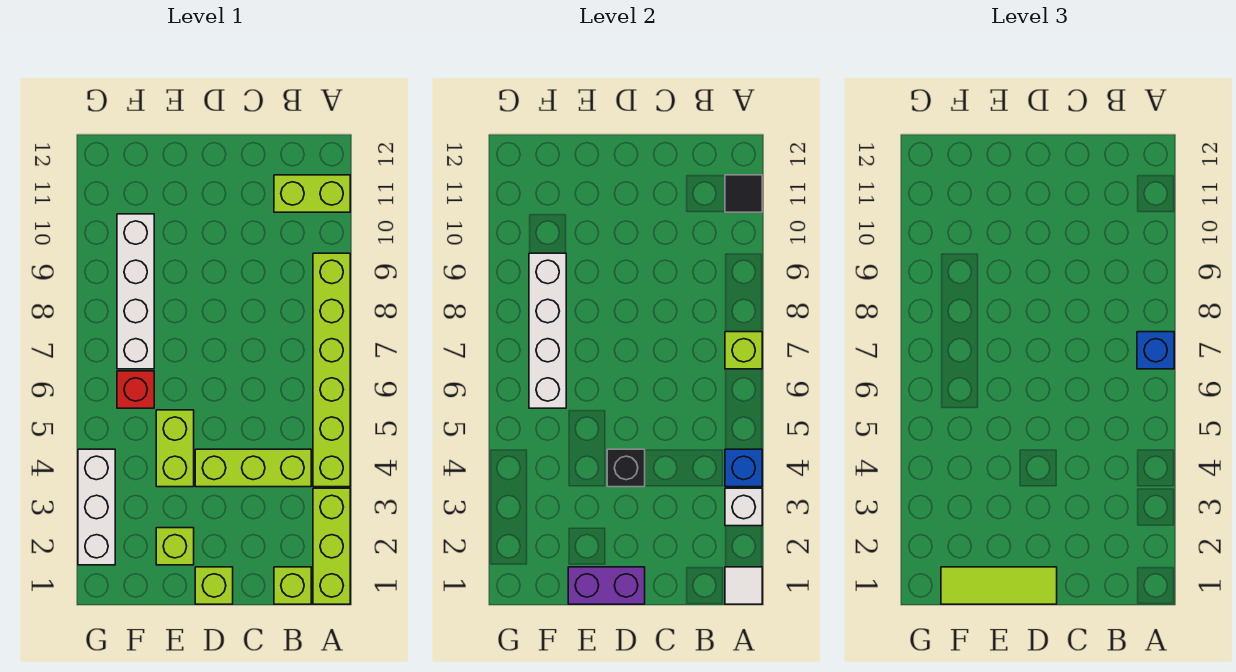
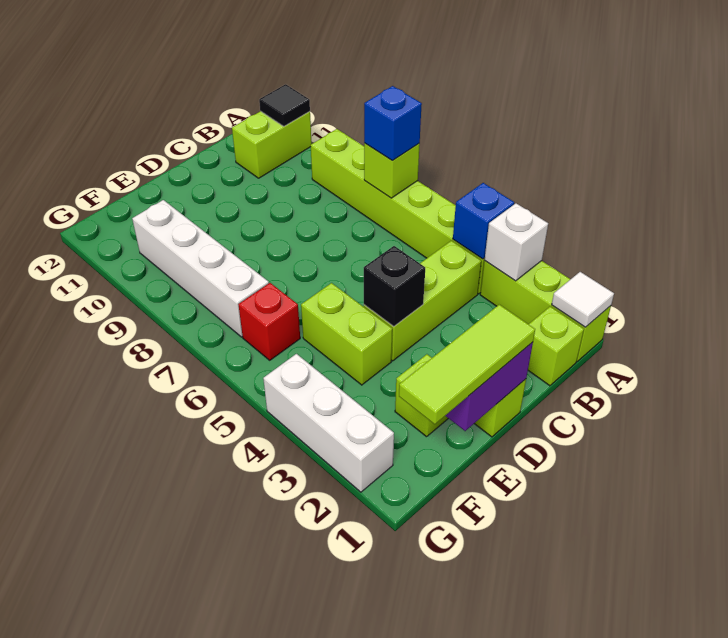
white 1x4 brick [529,253,566,408] -> none

